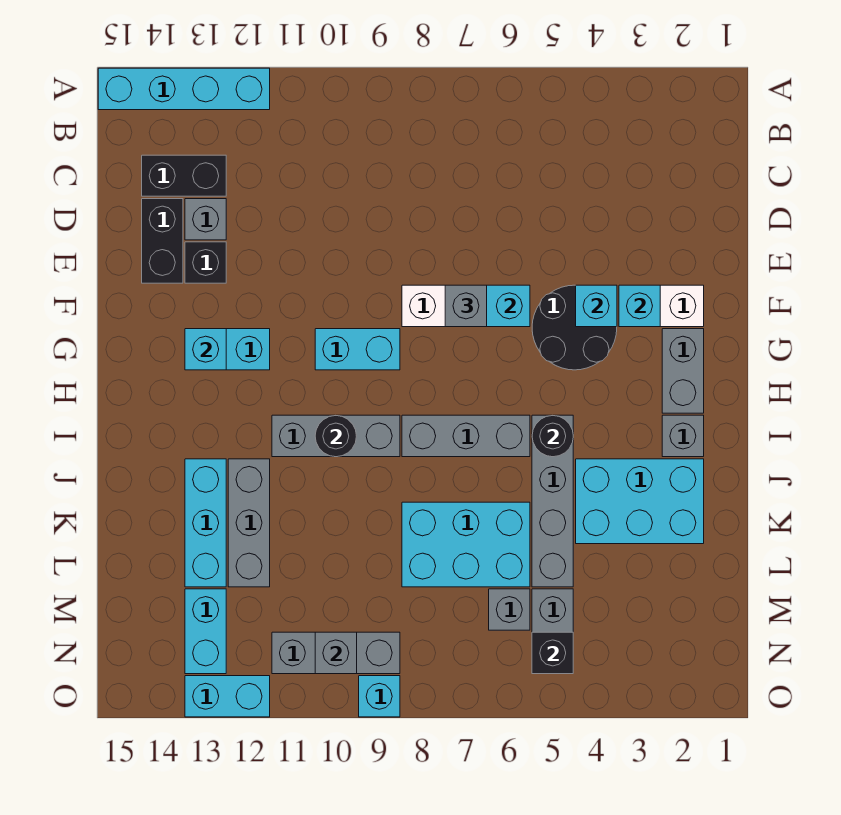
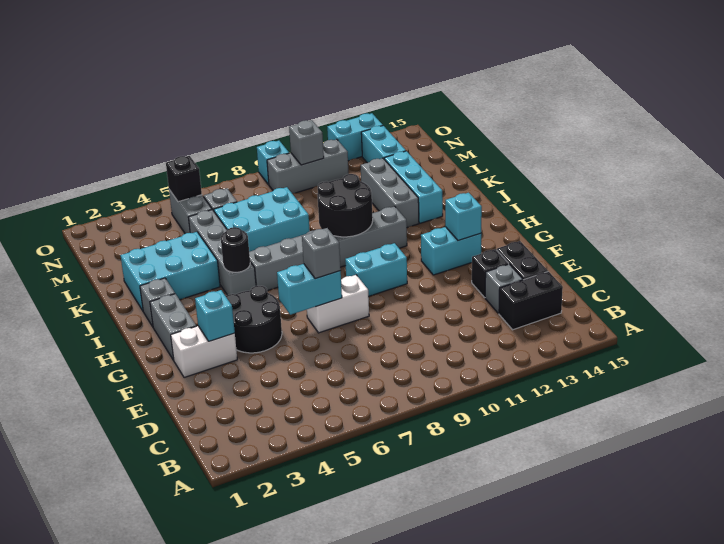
cyan 1x4 brick [98,68,270,110] -> none
cyan 1x1 brick [576,285,617,327] -> none
black 1x1 round brick [315,415,356,457] -> black 2x2 round brick [317,174,373,237]

